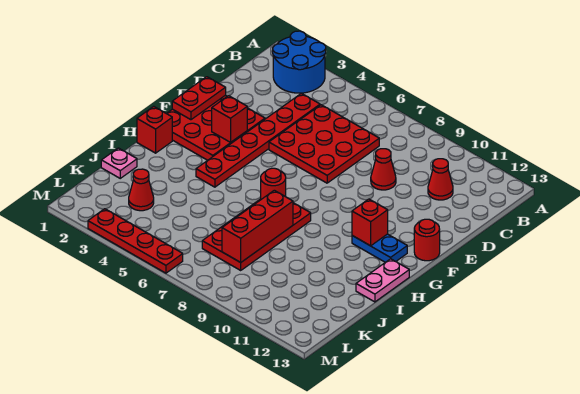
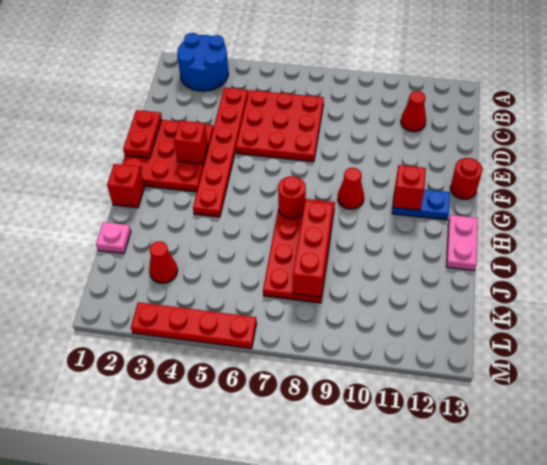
red 1x1 cone [371,149,396,190] -> red 1x1 cone moved to [338,168,364,209]

